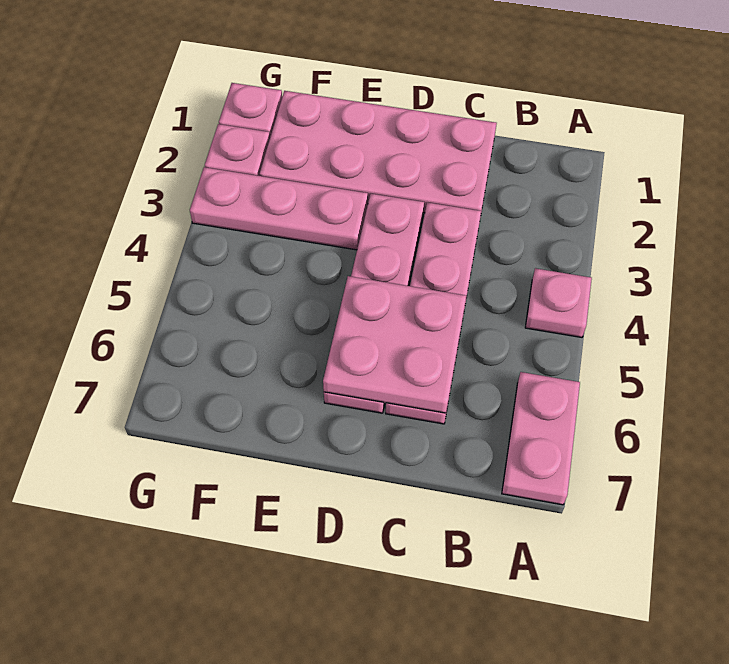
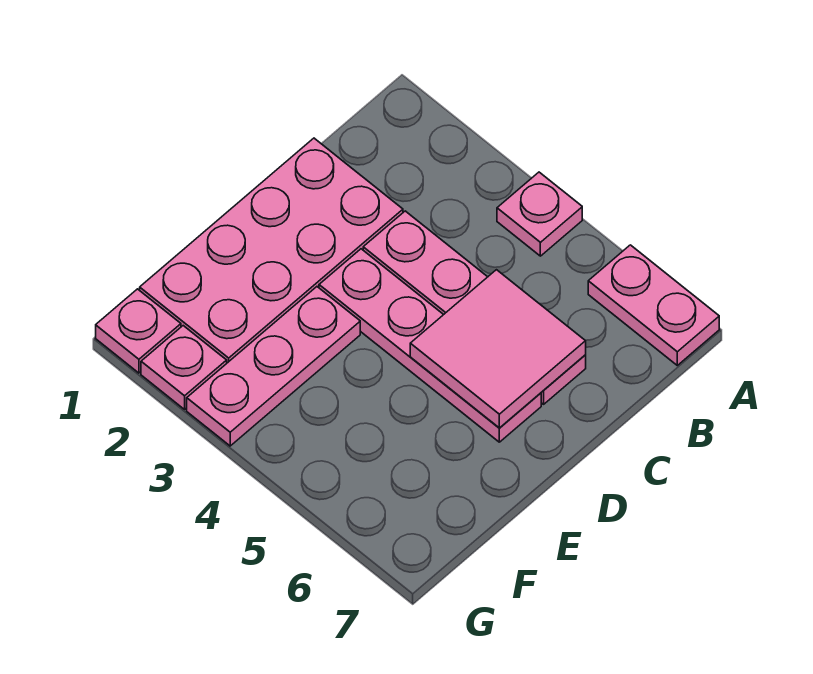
pink 2x2 plate [323,276,466,413] -> pink 2x2 tile [410,270,586,428]

